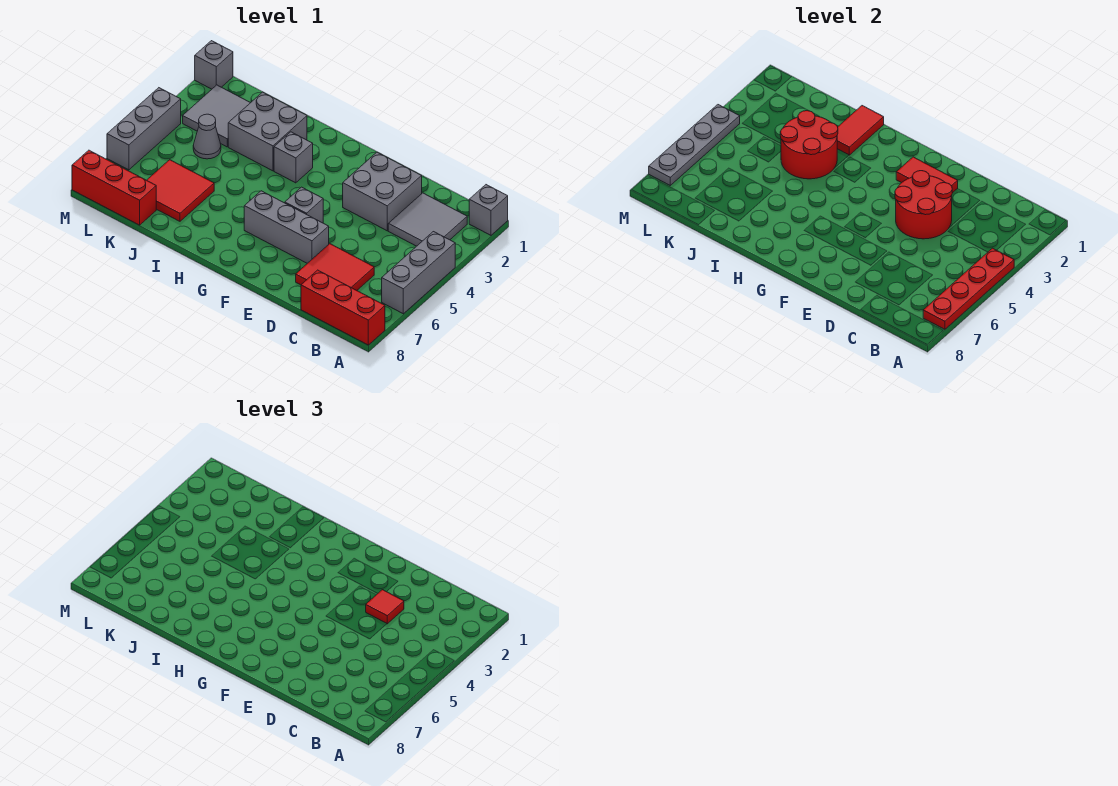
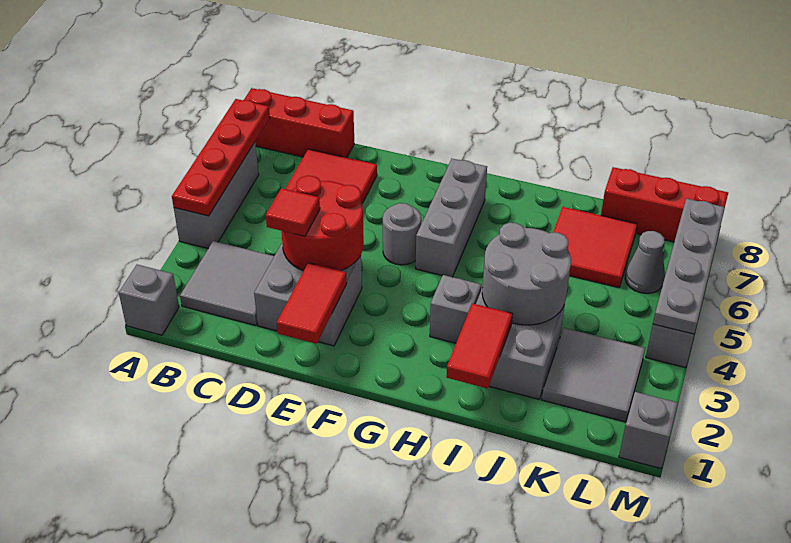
red 1x2 tile [896,157,958,193] -> red 1x2 tile turned to [277,263,347,344]
grey 1x3 brick [244,191,329,263] -> grey 1x3 brick turned to [416,159,487,277]
grey 1x1 brick [285,187,323,223] -> grey 1x1 round brick [383,203,421,265]
red 2x2 round brick [780,111,838,179] -> grey 2x2 round brick [482,223,571,325]
grey 1x1 cone [193,114,221,159] -> grey 1x1 cone moved to [625,231,665,294]

